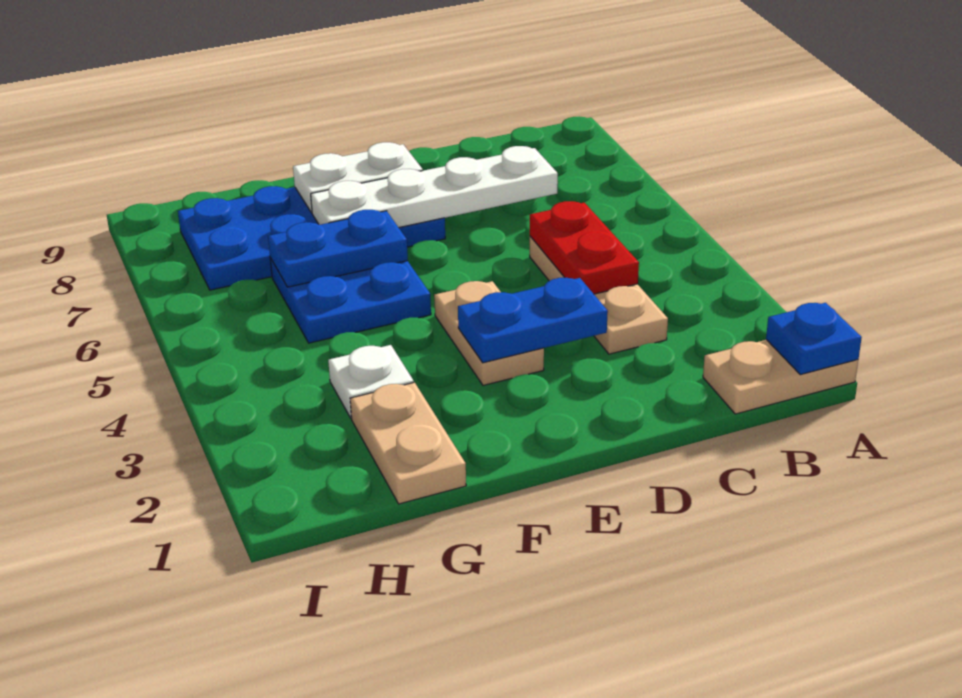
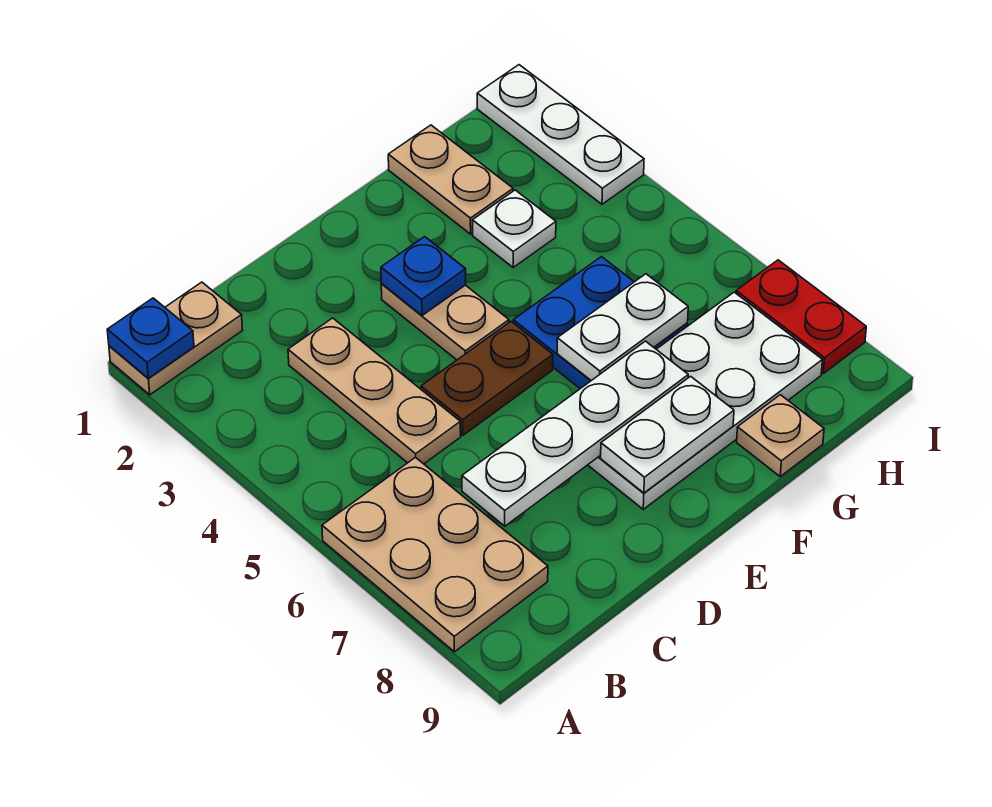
none -> tan 2x3 plate [322,457,548,652]
red 1x2 plate [530,201,639,294] -> red 1x2 plate moved to [736,260,866,373]
blue 1x2 plate [458,278,608,363] -> blue 1x1 plate [381,237,466,316]
none -> brown 1x2 plate [421,322,553,435]
blue 2x4 plate [178,186,445,290] -> white 2x4 plate [588,292,822,509]
blue 1x2 plate [268,210,408,287] -> white 1x2 plate [557,274,688,381]
none -> tan 1x1 plate [737,395,824,476]
none -> white 1x3 plate [477,65,644,204]

